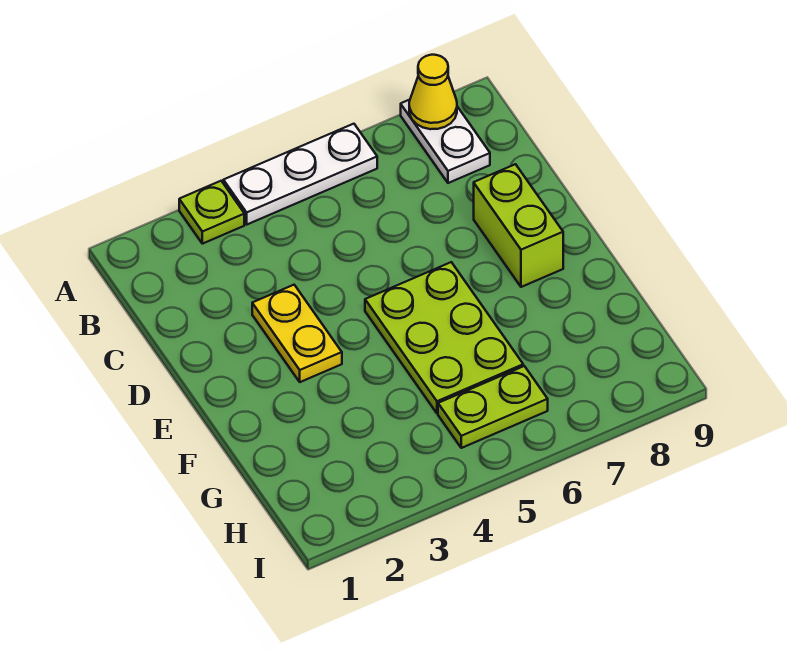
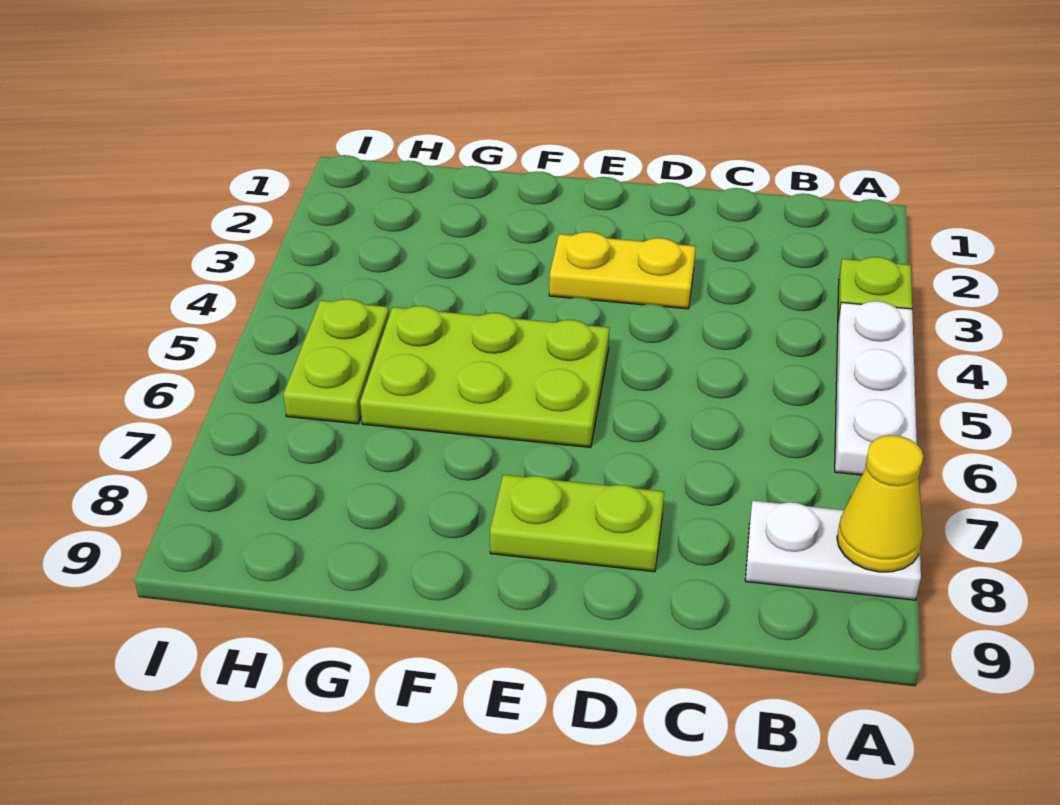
lime 1x2 brick [474,164,563,287] -> lime 1x2 plate [490,475,664,572]

